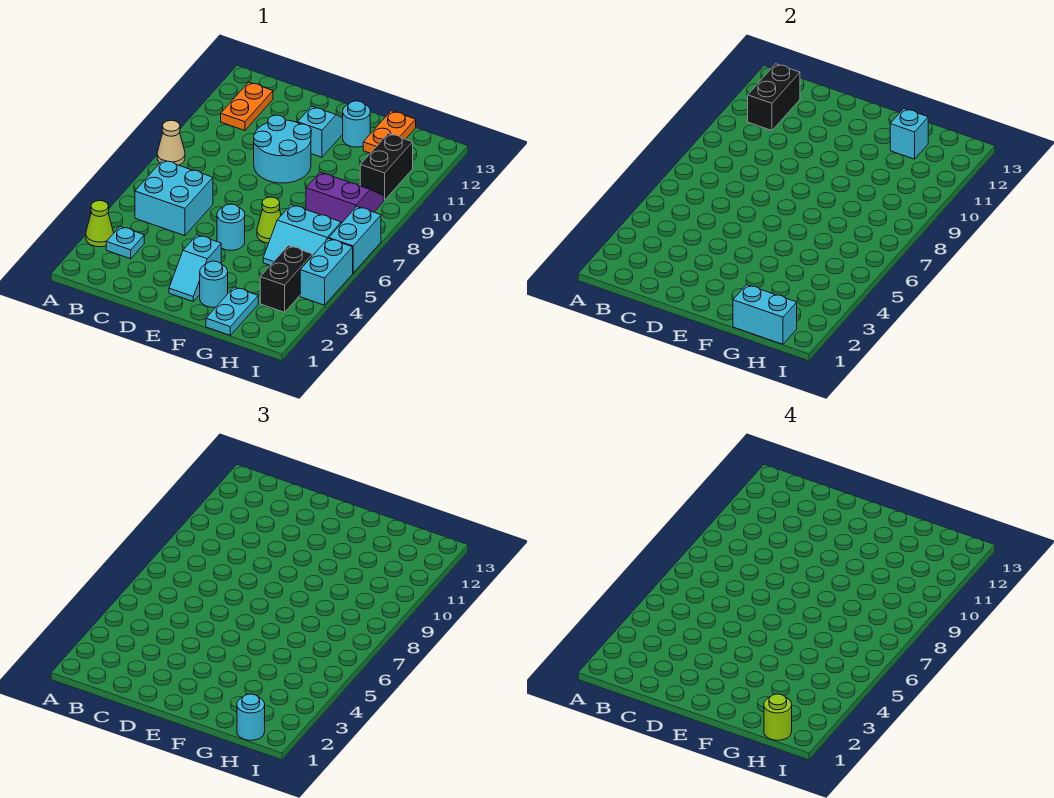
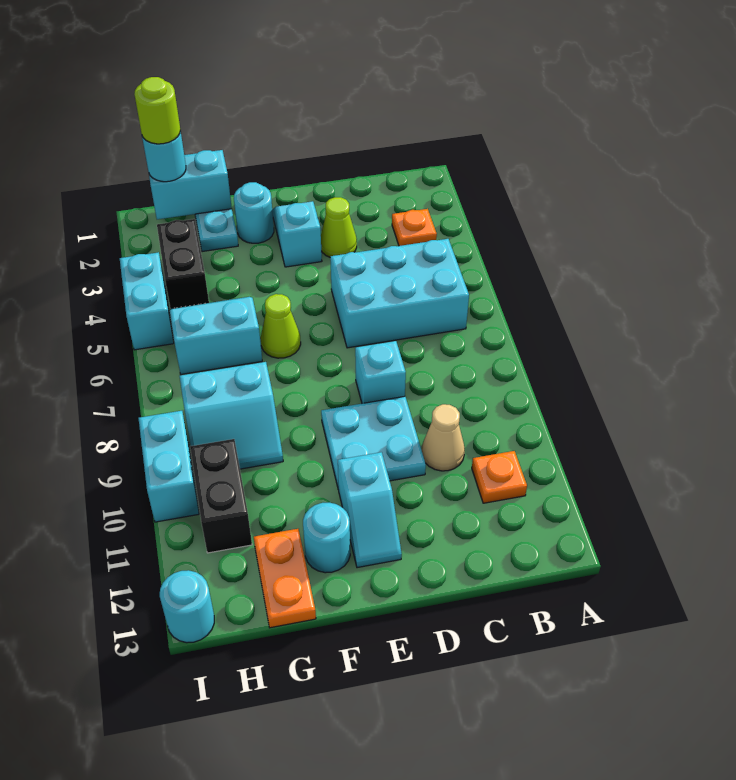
lime 1x1 cone [86,201,114,247] -> lime 1x1 cone moved to [321,197,357,257]
tan 1x1 cone [157,120,185,165] -> tan 1x1 cone moved to [422,404,465,471]
cyan 1x1 plate [106,226,144,259] -> orange 1x1 plate [392,209,437,246]
cyan 2x2 brick [135,160,213,236] -> cyan 2x3 brick [330,239,469,348]
orange 1x2 plate [221,82,273,130] -> orange 1x1 plate [472,451,527,503]
black 1x2 brick [748,64,800,130] -> none
cyan 2x2 round brick [254,115,311,183] -> cyan 2x2 plate [321,396,426,490]
cyan 1x1 round brick [217,204,245,250] -> cyan 1x1 round brick moved to [160,570,214,643]
purple 2x2 slope [306,172,384,223] -> cyan 2x2 slope [180,362,283,469]
cyan 1x1 brick [890,109,928,159] -> cyan 1x1 brick moved to [355,341,406,403]
cyan 1x2 brick [329,207,381,273] -> cyan 1x2 brick moved to [139,411,199,522]

